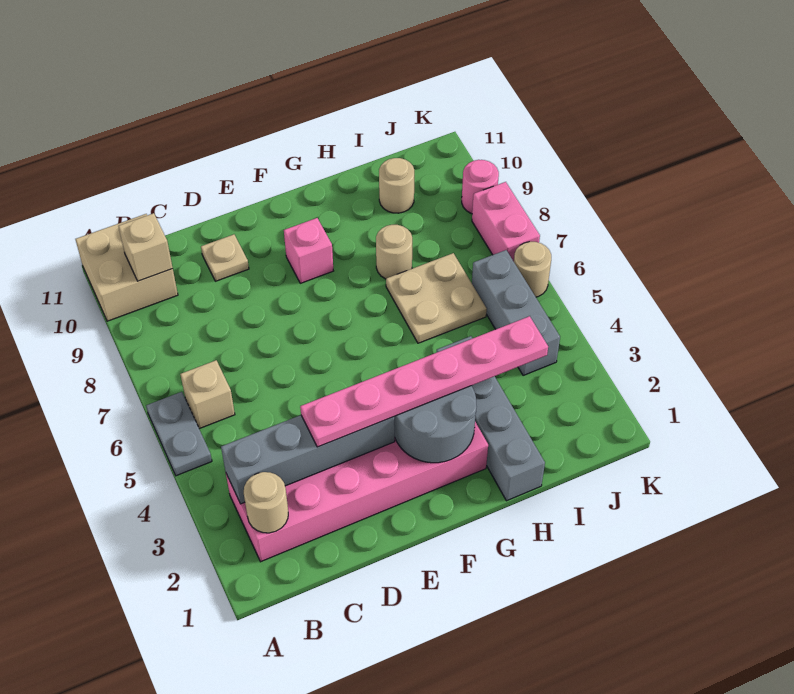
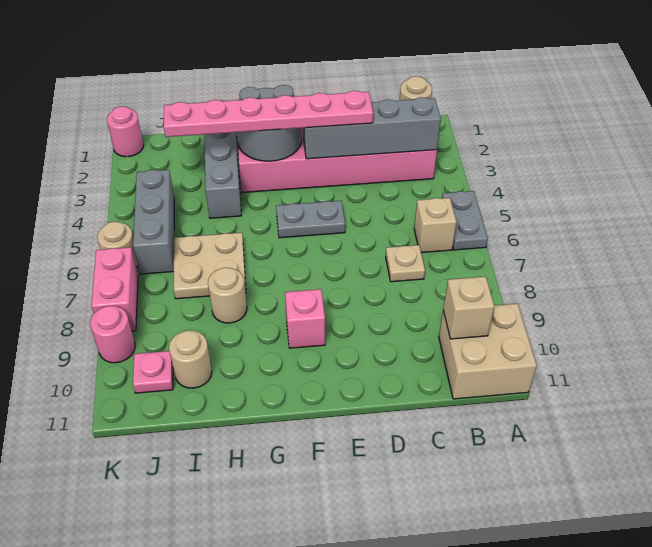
tan 1x1 plate [201,234,249,281] -> tan 1x1 plate moved to [386,245,425,282]
none -> grey 1x2 plate [276,201,345,238]
none -> pink 1x1 plate [133,351,173,393]
none -> pink 1x1 round brick [107,106,143,157]

